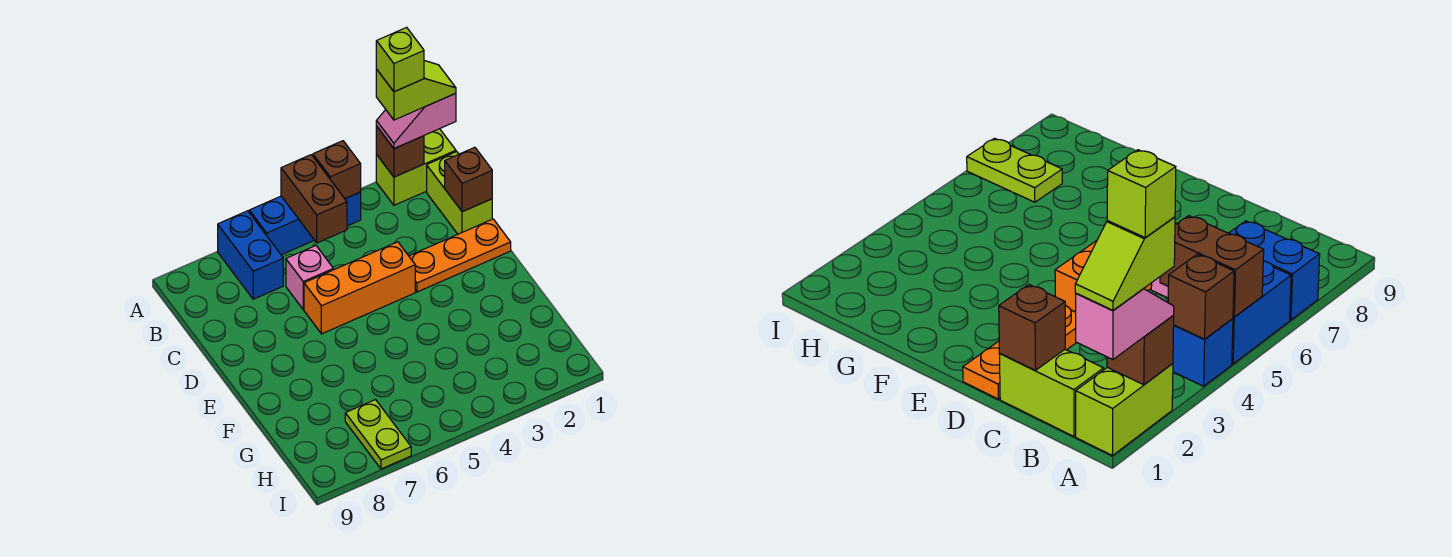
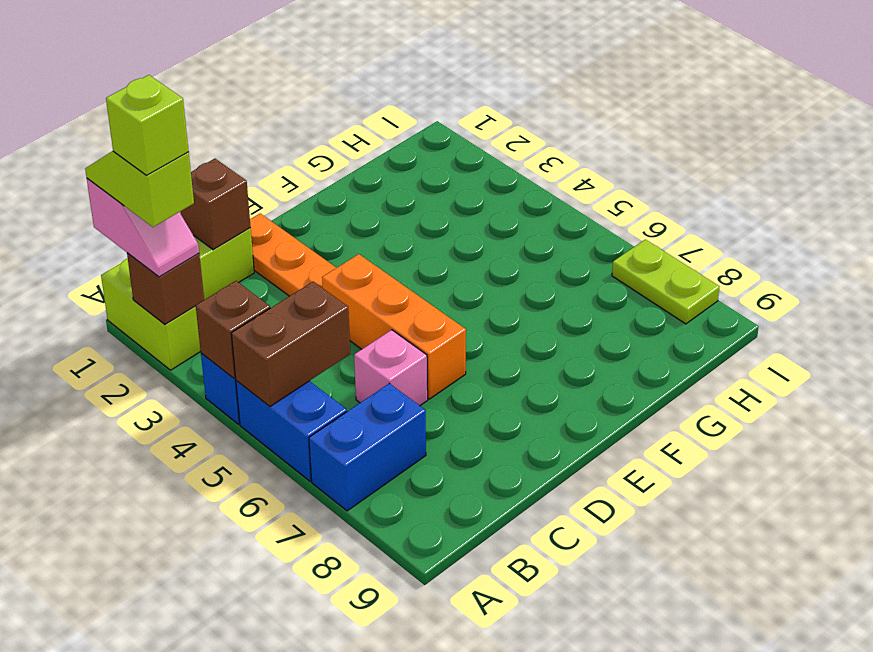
lime 1x2 plate [345,400,411,469] -> lime 1x2 plate turned to [612,240,719,324]

